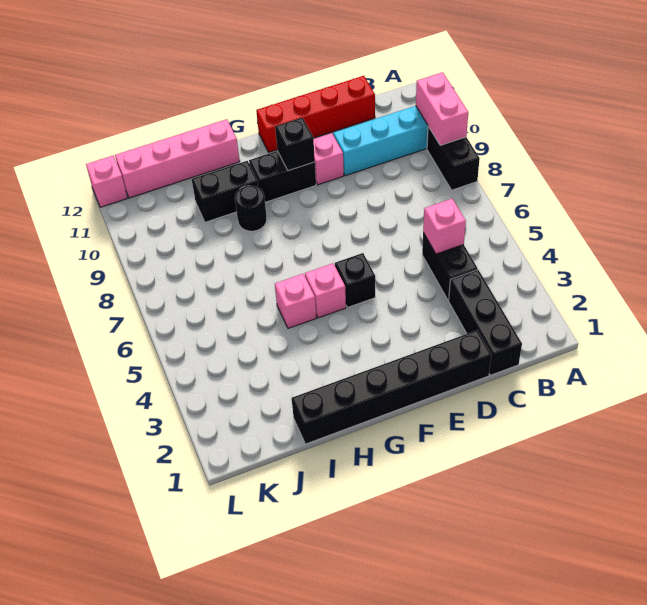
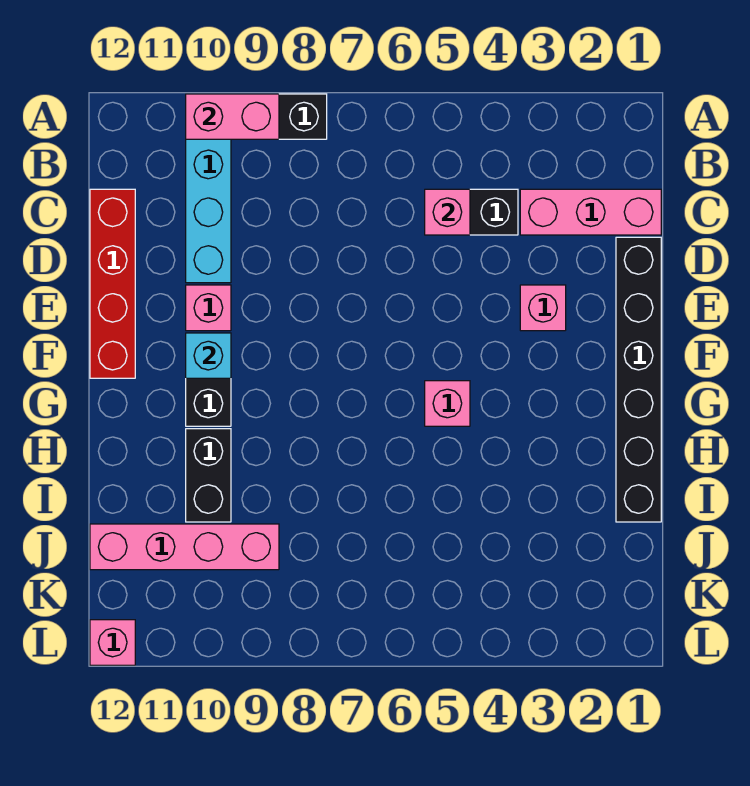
black 1x3 brick [449,270,522,375] -> pink 1x3 brick [520,189,661,235]
black 1x1 brick [335,253,375,307] -> none
black 1x1 brick [275,117,315,171] -> cyan 1x1 brick [186,333,231,378]
pink 1x1 brick [275,274,316,328] -> pink 1x1 brick moved to [520,285,566,331]
black 1x1 round brick [235,186,267,231] -> none
pink 1x4 brick [115,119,240,198] -> pink 1x4 brick turned to [90,524,279,570]

